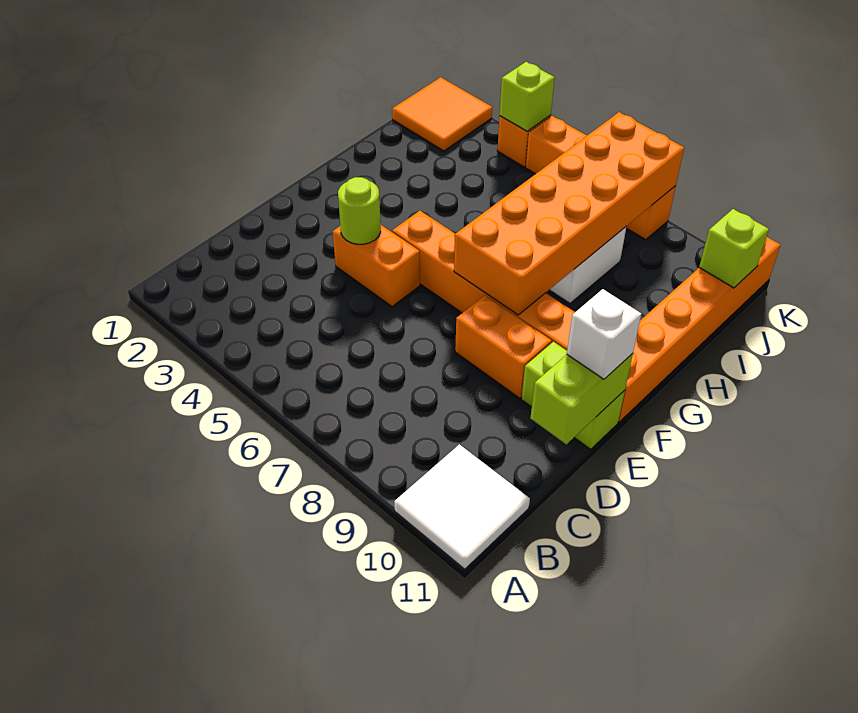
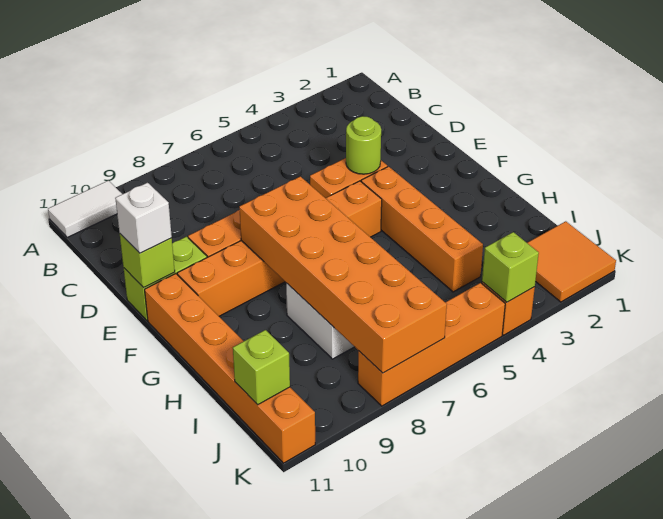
white 2x2 tile [394,444,530,569] -> white 1x2 tile [48,181,122,237]
lime 1x2 brick [530,354,633,444] -> lime 1x1 brick [120,234,175,288]
none -> orange 1x4 brick [361,167,483,292]

